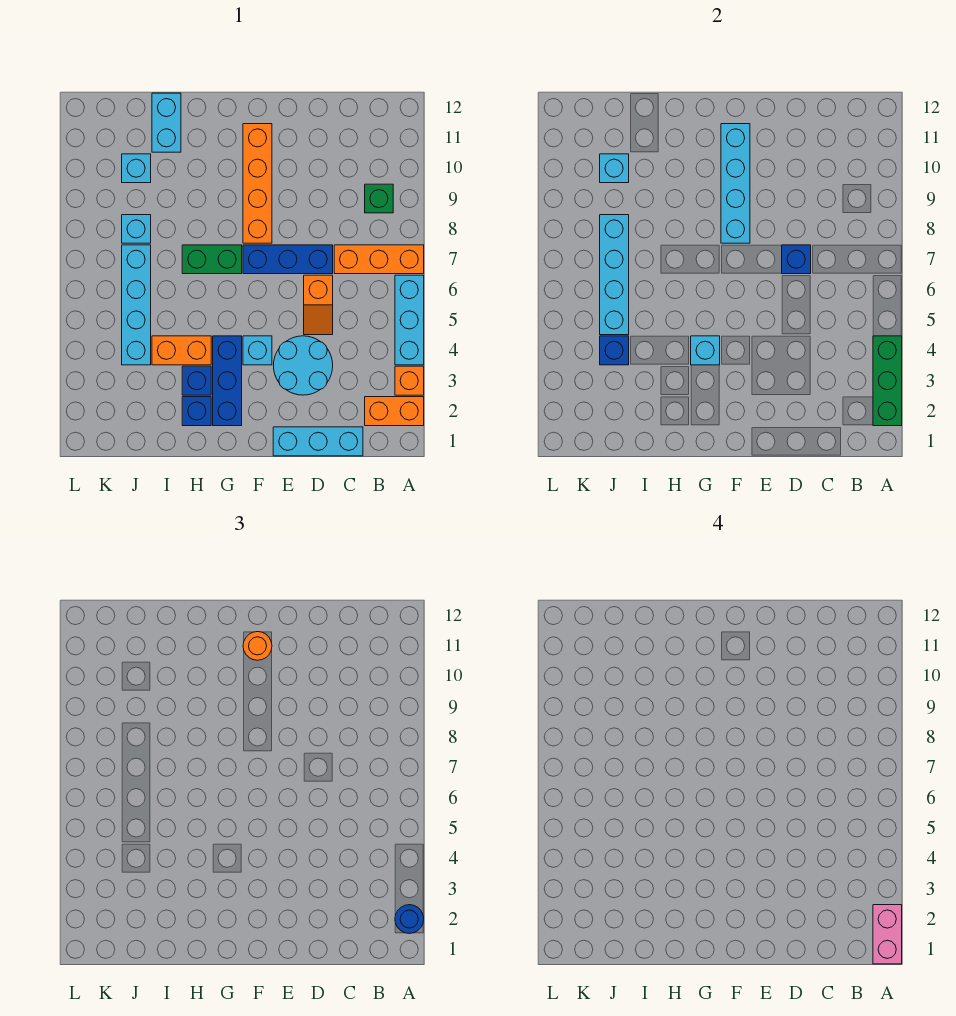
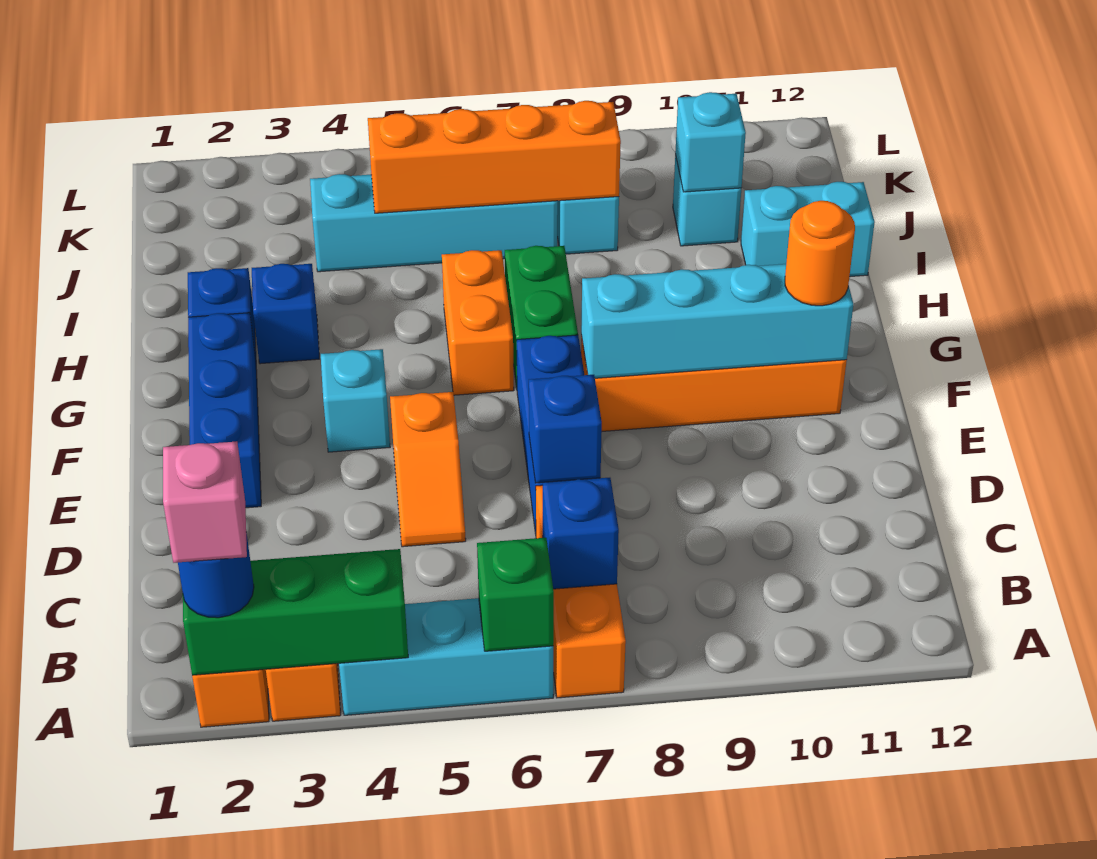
pink 1x2 brick [873,905,902,964] -> pink 1x1 brick [163,441,247,563]
green 1x1 brick [365,184,393,213] -> green 1x1 brick moved to [477,538,554,651]
cyan 1x3 brick [273,427,363,456] -> none
cyan 2x2 round brick [273,336,333,395] -> none
orange 1x2 slope [304,275,333,335] -> orange 1x2 slope turned to [390,392,466,547]
blue 1x3 brick [213,336,242,426] -> blue 1x3 brick turned to [188,313,261,508]
cyan 1x1 brick [691,336,720,365] -> none
orange 1x2 brick [152,336,211,365] -> orange 1x2 brick moved to [442,250,514,395]
blue 1x1 brick [600,336,629,365] -> blue 1x1 brick moved to [543,478,619,589]
cyan 1x4 brick [600,215,629,335] -> orange 1x4 brick [368,101,621,213]

